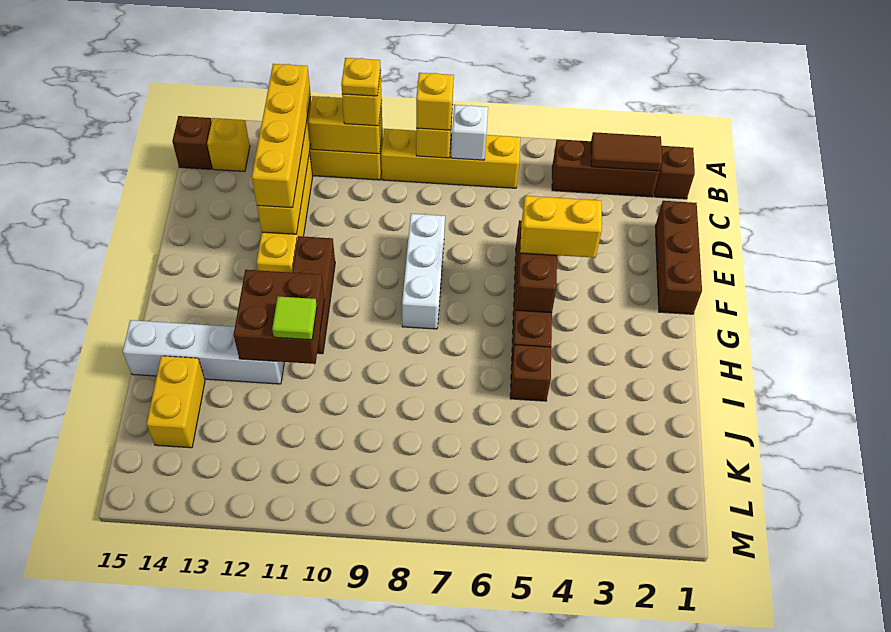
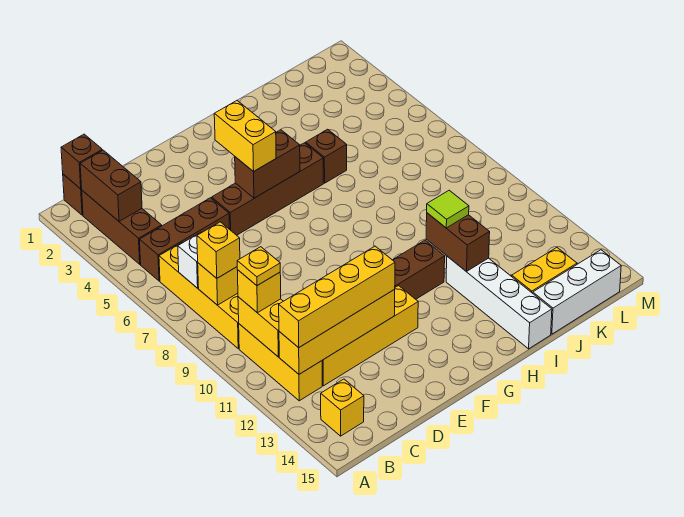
brown 1x2 tile [591,132,662,171] -> brown 1x2 brick [80,150,142,221]
brown 1x1 brick [172,116,212,169] -> brown 1x1 brick moved to [61,134,102,189]
brown 1x3 brick [655,201,702,314] -> brown 1x3 brick moved to [140,198,230,281]
white 1x3 brick [402,214,445,329] -> white 1x3 brick moved to [533,250,621,334]
brown 2x2 brick [234,270,324,364] -> brown 1x2 brick [426,213,490,271]

